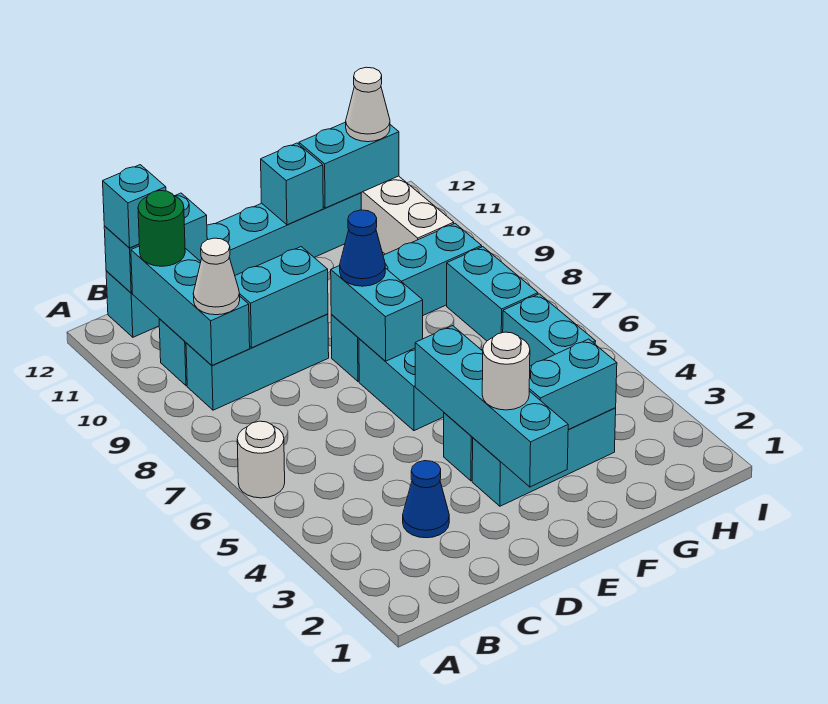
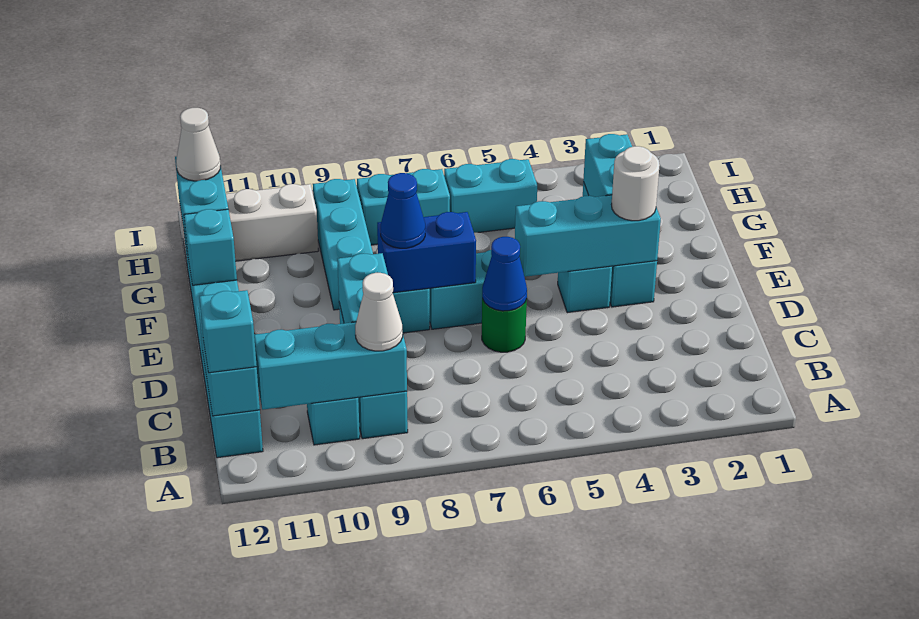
white 1x1 round brick [237,421,285,498] -> none
green 1x1 round brick [138,191,185,266] -> green 1x1 round brick moved to [482,299,527,352]
blue 1x1 cone [403,461,449,538] -> blue 1x1 cone moved to [482,237,527,311]
cyan 1x4 brick [415,326,568,487] -> cyan 1x3 brick [515,195,661,277]
cyan 1x2 brick [331,266,423,361] -> blue 1x2 brick [377,212,476,293]

